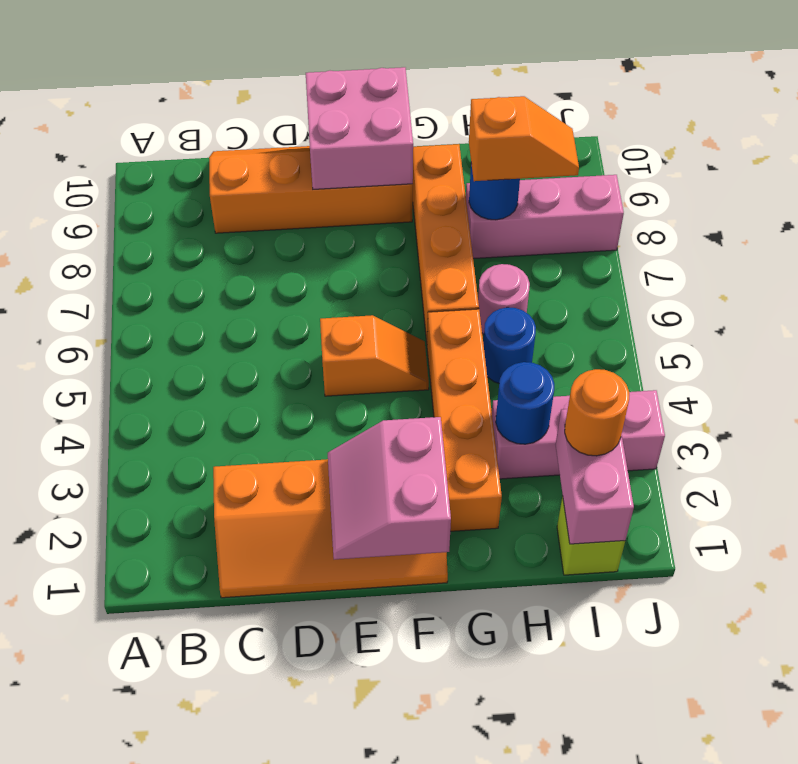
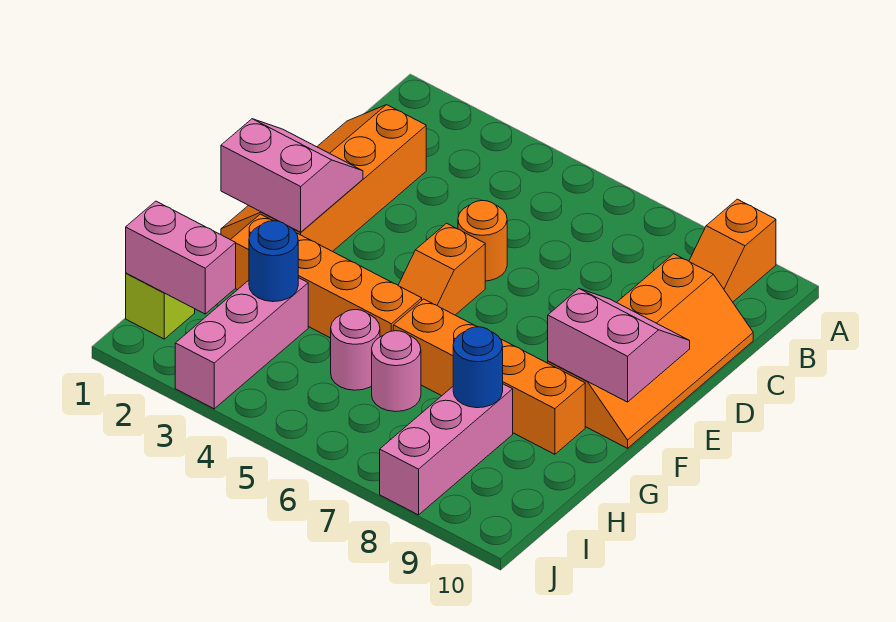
pink 2x2 brick [306,67,414,189] -> pink 2x2 slope [548,289,690,402]
blue 1x1 round brick [483,307,536,383] -> pink 1x1 round brick [331,310,380,390]
orange 1x2 slope [469,96,579,181] -> orange 1x2 slope moved to [689,199,776,302]
orange 1x1 round brick [565,369,629,456] -> orange 1x1 round brick moved to [458,201,507,281]

